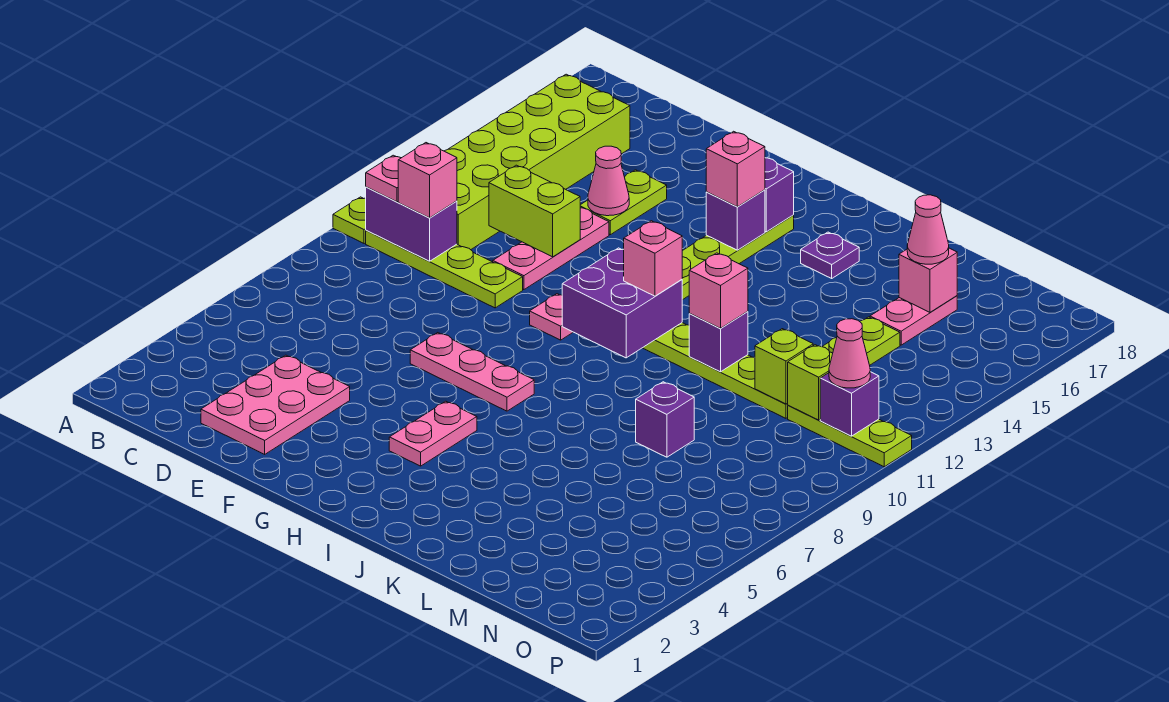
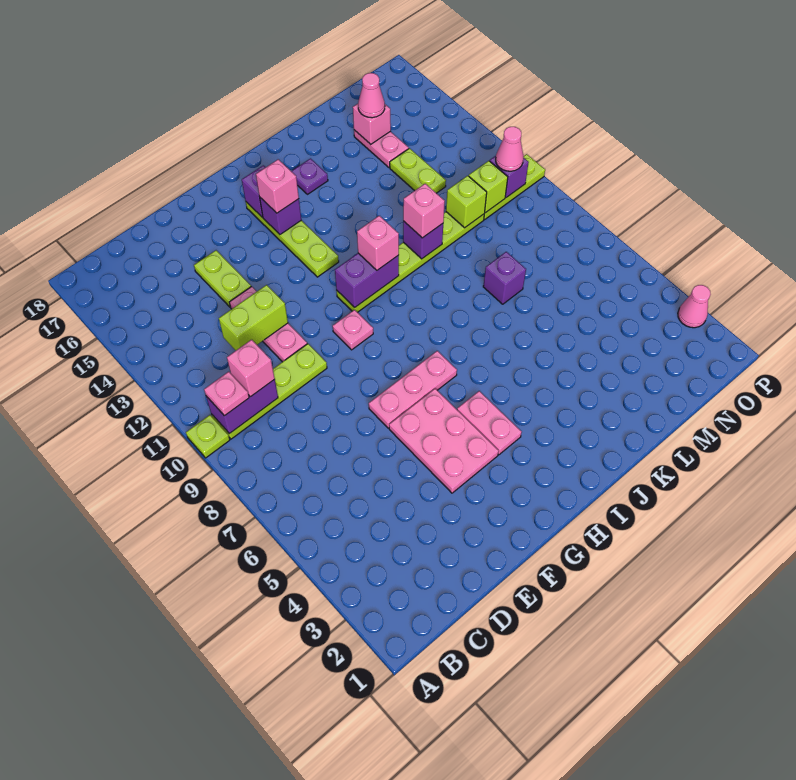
lime 2x6 brick [445,74,630,250] -> none
pink 2x3 plate [201,355,350,454] -> pink 2x3 plate moved to [389,389,499,493]
pink 1x1 cone [588,146,629,216] -> pink 1x1 cone moved to [678,285,711,328]
purple 2x2 brick [562,248,682,358] -> purple 1x2 brick [335,253,399,307]

